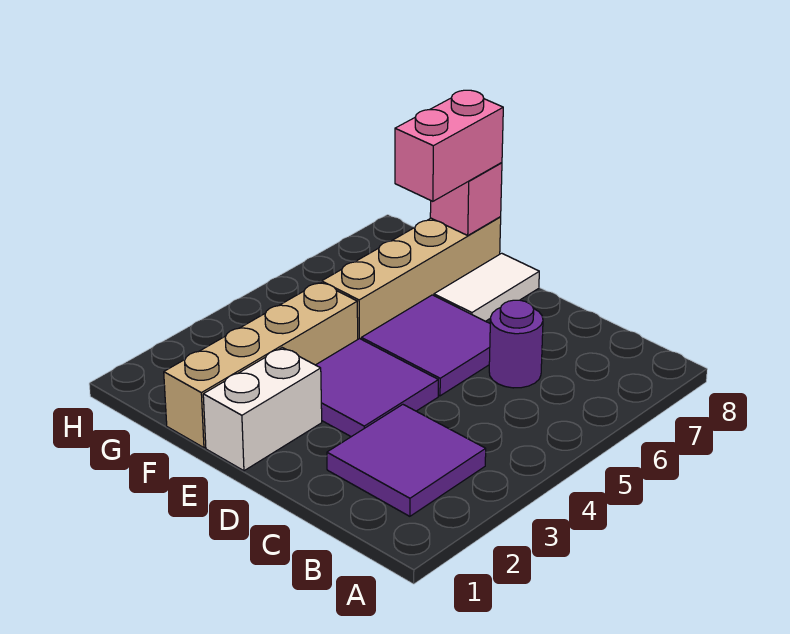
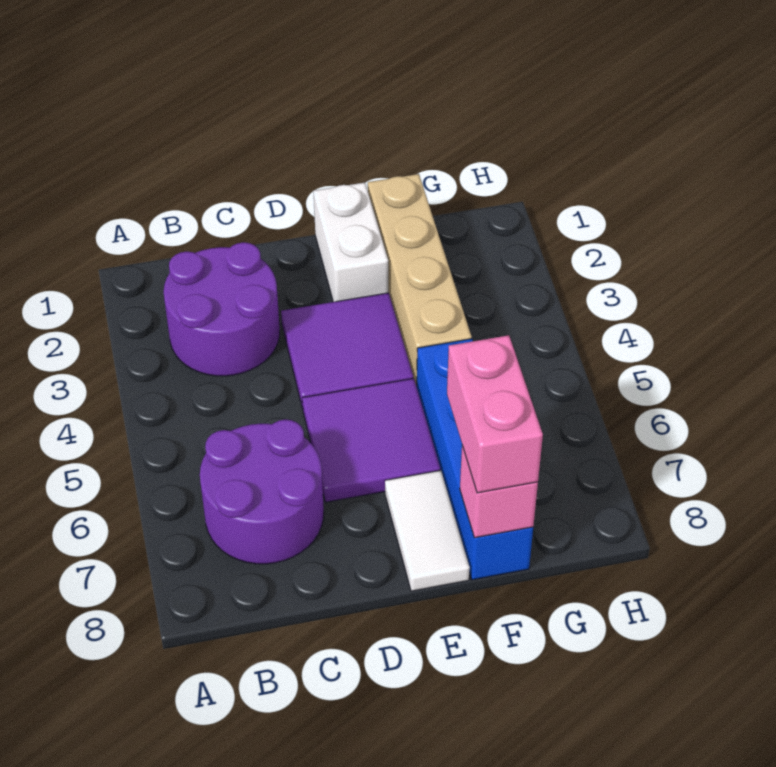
purple 2x2 tile [327,404,486,516] -> purple 2x2 round brick [164,242,280,376]
purple 1x1 round brick [489,300,543,388] -> purple 2x2 round brick [200,420,324,564]
tan 1x4 brick [322,217,501,339] -> blue 1x4 brick [417,339,533,580]

